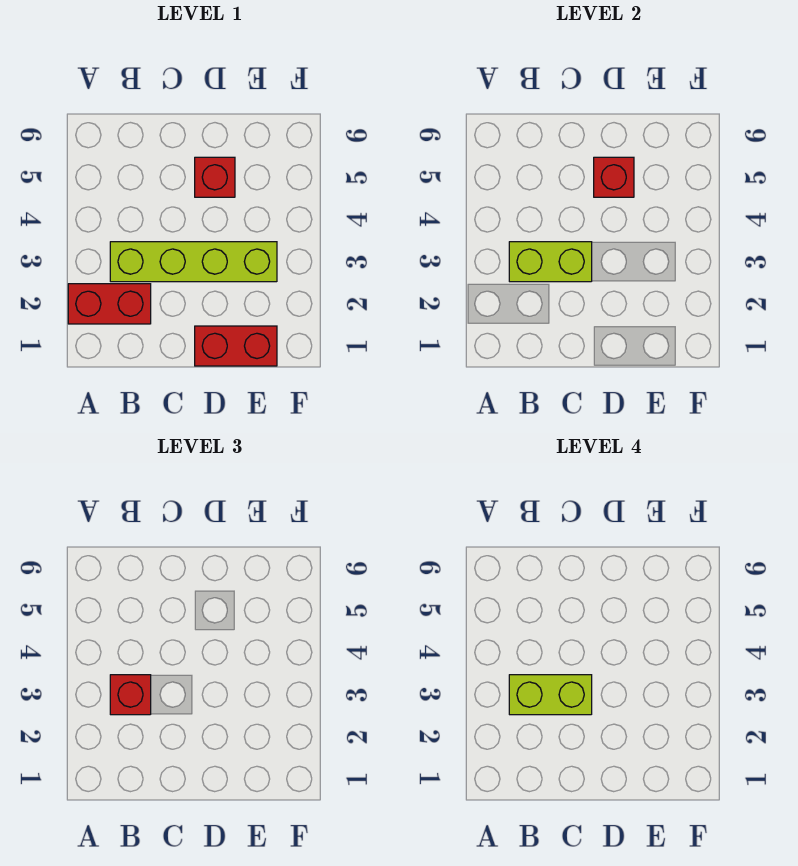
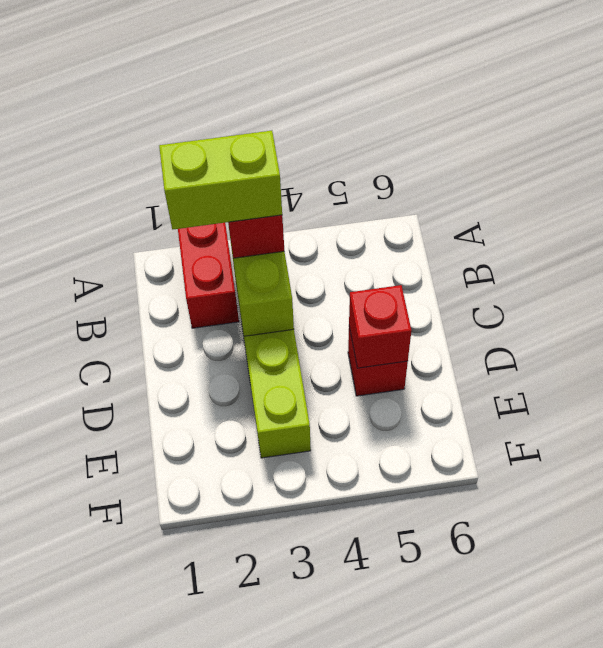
lime 1x2 brick [509,675,592,715] -> lime 1x2 brick turned to [159,131,282,230]
red 1x2 brick [195,326,277,366] -> none

